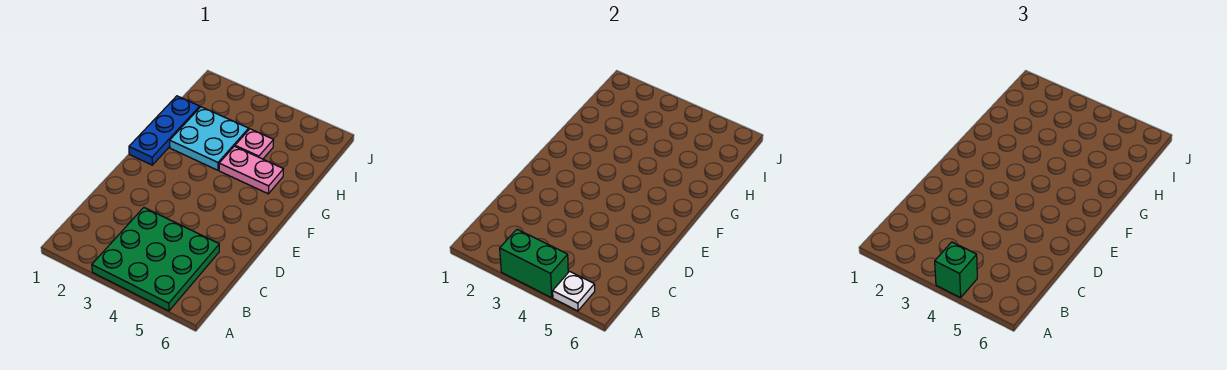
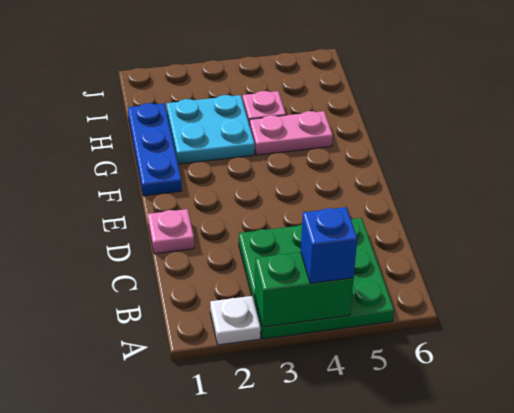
green 1x1 brick [935,242,977,298] -> blue 1x1 brick [301,207,357,283]
white 1x1 plate [553,271,595,311] -> white 1x1 plate moved to [210,296,261,345]
none -> pink 1x1 plate [148,209,194,254]

